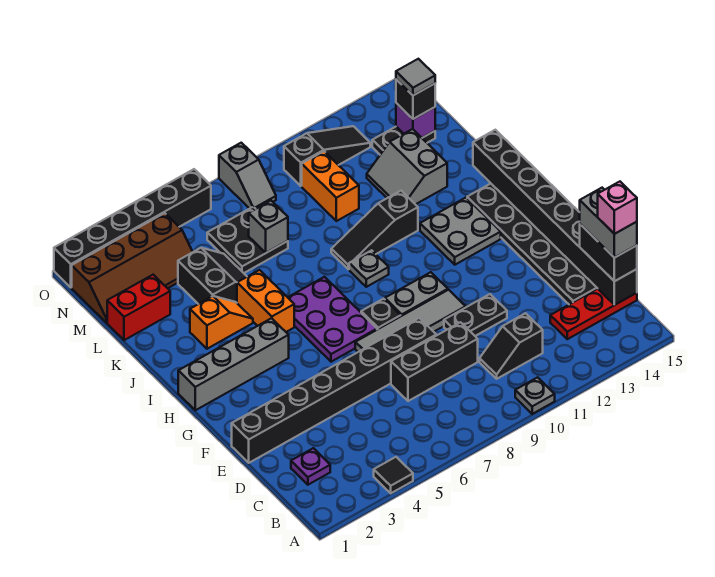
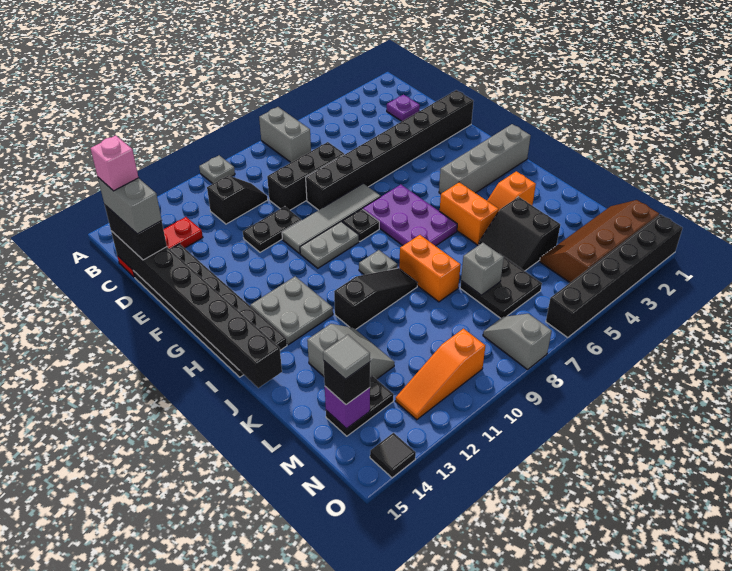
black 1x1 tile [374,457,413,493] -> black 1x1 tile moved to [370,433,416,478]
none -> grey 1x2 brick [259,107,311,162]
red 1x2 brick [107,275,170,340] -> none
orange 1x2 brick [302,151,359,221] -> orange 1x2 brick moved to [399,235,461,302]
black 1x3 slope [284,126,370,186] -> orange 1x3 slope [395,329,485,420]

